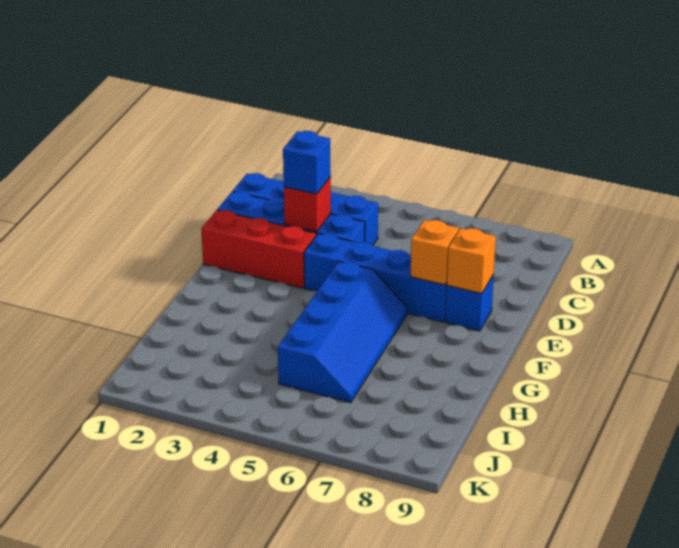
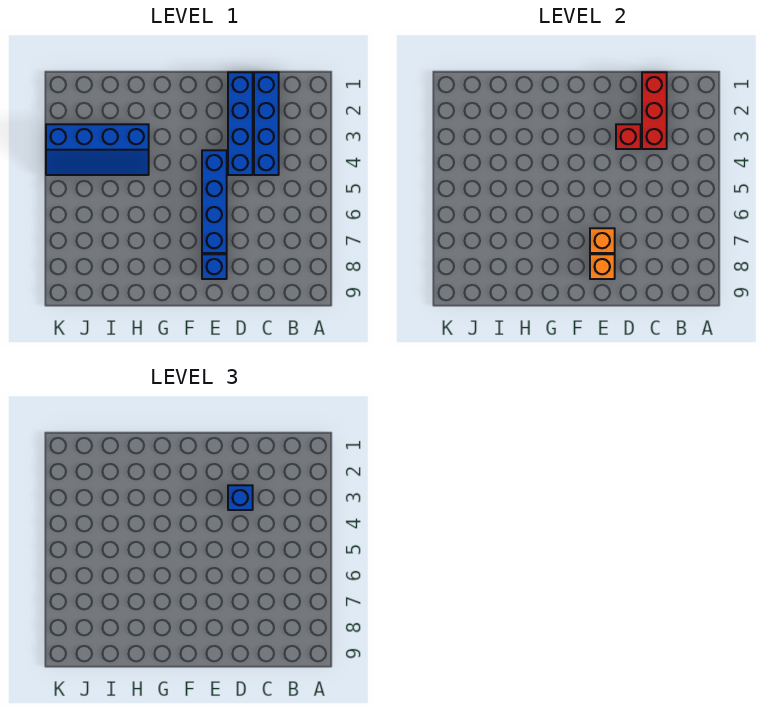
red 1x3 brick [201,210,316,288] -> red 1x3 brick moved to [642,72,667,149]
blue 2x4 slope [278,262,407,403] -> blue 2x4 slope moved to [46,124,149,175]

